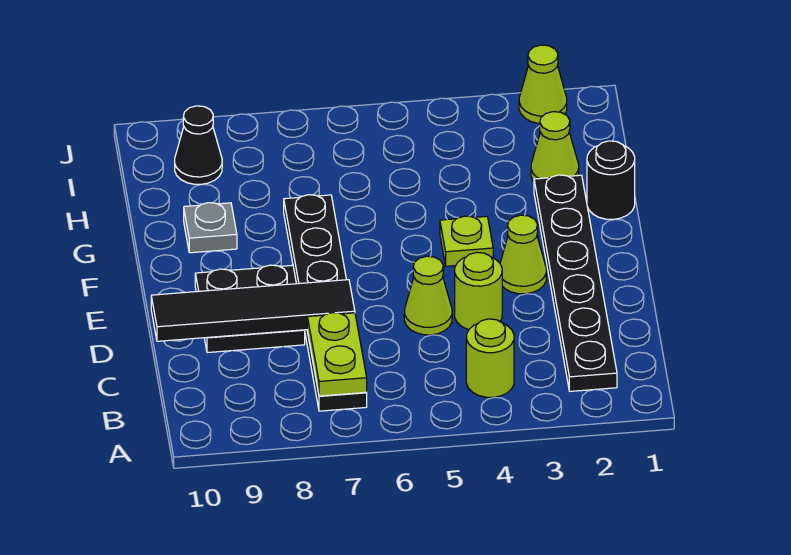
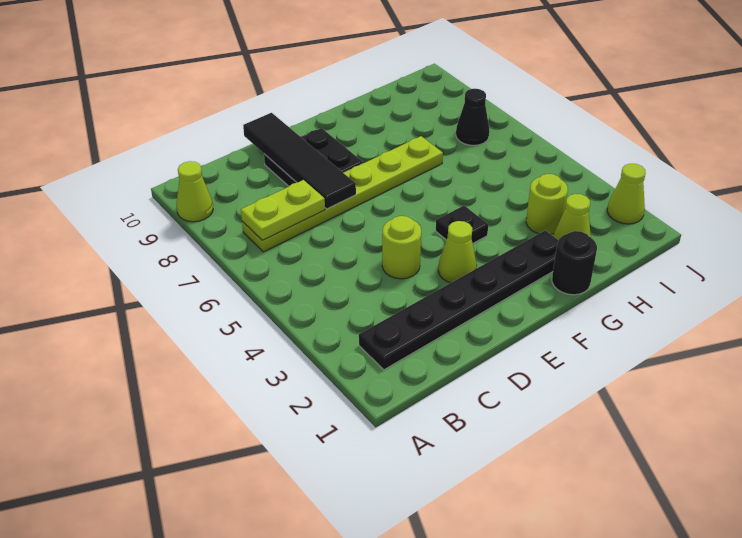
lime 1x1 round brick [466,319,514,398] -> lime 1x1 round brick moved to [526,174,568,234]
black 1x6 plate [284,195,367,411] -> lime 1x6 plate [242,136,443,252]
lime 1x1 cone [404,256,452,335] -> lime 1x1 cone moved to [176,161,213,222]
lime 1x1 plate [440,216,493,266] -> black 1x1 plate [436,205,488,243]
grey 1x1 plate [184,203,237,253] -> none
black 1x1 cone [175,106,222,184] -> black 1x1 cone moved to [456,89,489,145]

